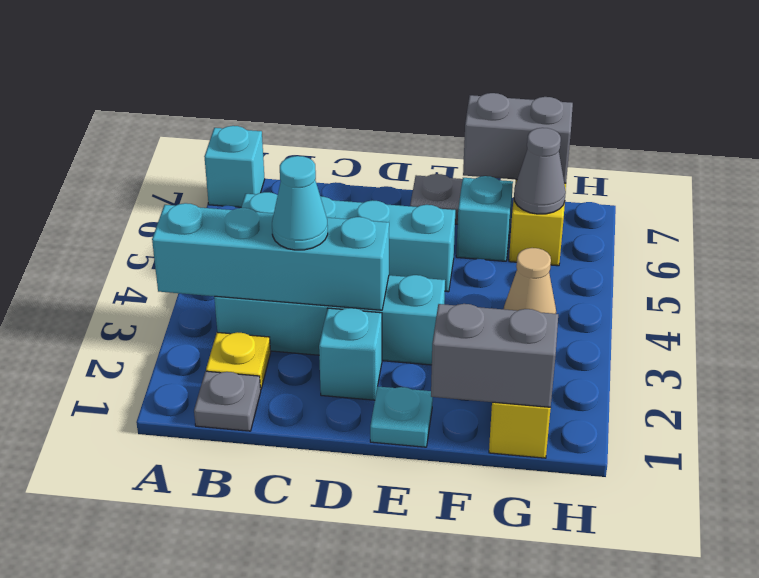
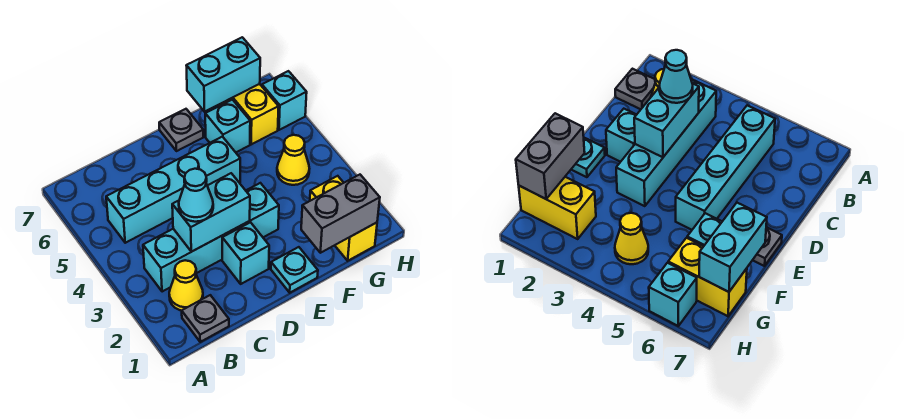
cyan 1x4 brick [152,203,389,310] -> cyan 1x2 brick [172,173,250,252]
cyan 1x1 brick [204,126,265,207] -> cyan 1x1 brick moved to [262,71,307,130]
yellow 1x1 plate [206,332,271,390] -> yellow 1x1 cone [169,260,203,311]
grey 1x2 brick [463,93,573,183] -> cyan 1x2 brick [186,37,260,112]
tan 1x1 cone [504,248,556,314] -> yellow 1x1 cone [277,135,309,185]
grey 1x1 cone [514,128,566,214] -> none

